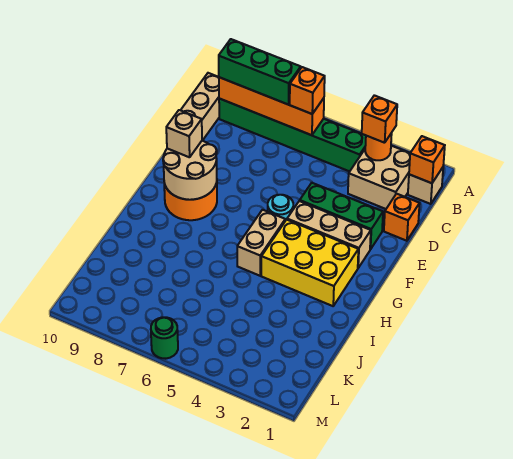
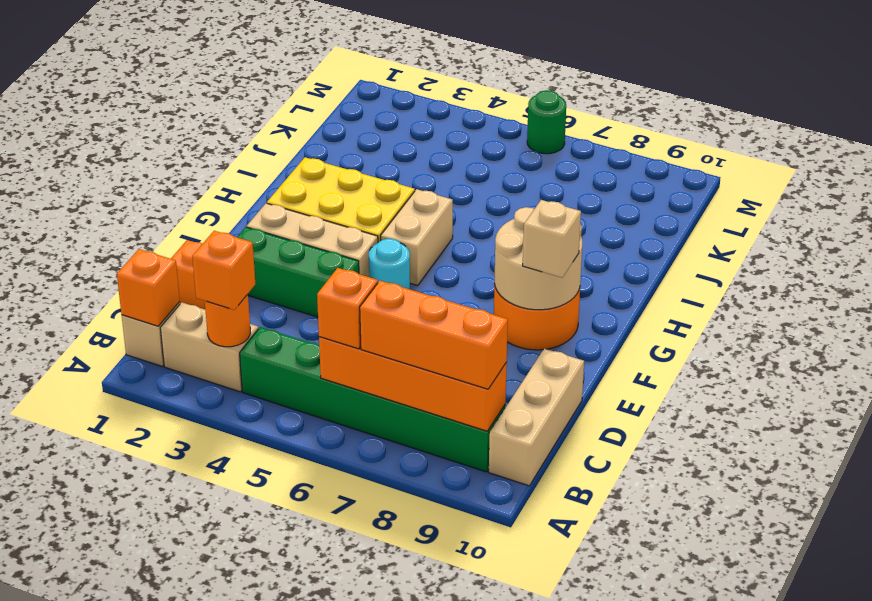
tan 2x2 brick [348,146,410,209] -> tan 1x2 brick [160,303,258,392]
green 1x3 brick [219,39,301,104] -> orange 1x3 brick [360,281,508,389]

